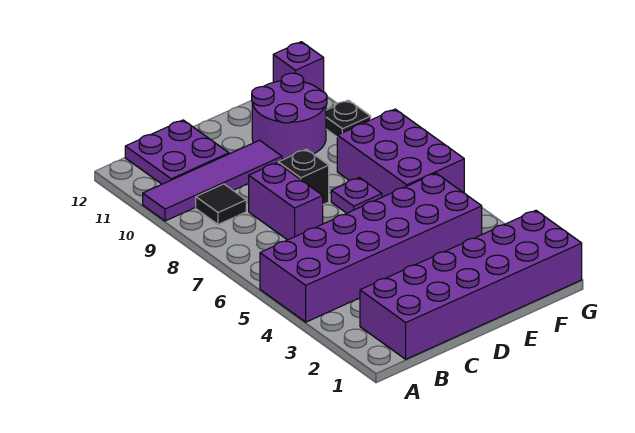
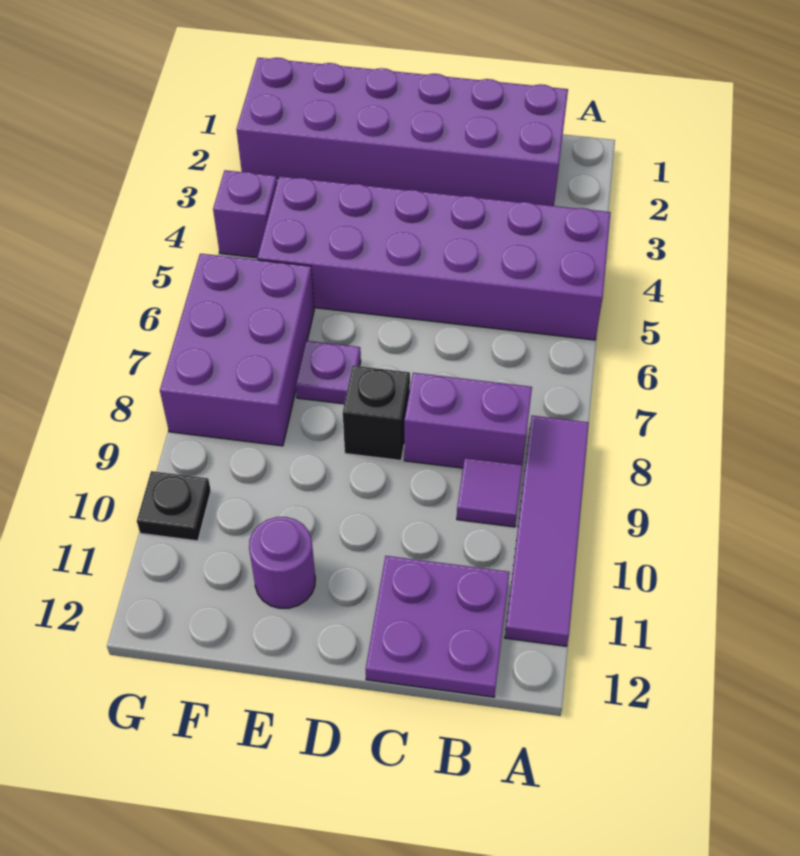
purple 1x4 tile [143,140,282,221] -> purple 1x4 tile turned to [505,416,589,646]
black 1x1 tile [196,184,246,224] -> purple 1x1 tile [457,458,523,527]
purple 1x2 brick [249,163,323,240] -> purple 1x2 brick turned to [404,373,532,468]
purple 2x2 round brick [252,73,327,159] -> purple 1x1 round brick [249,517,315,608]
purple 1x1 brick [273,42,324,92] -> purple 1x1 brick moved to [213,170,277,258]

